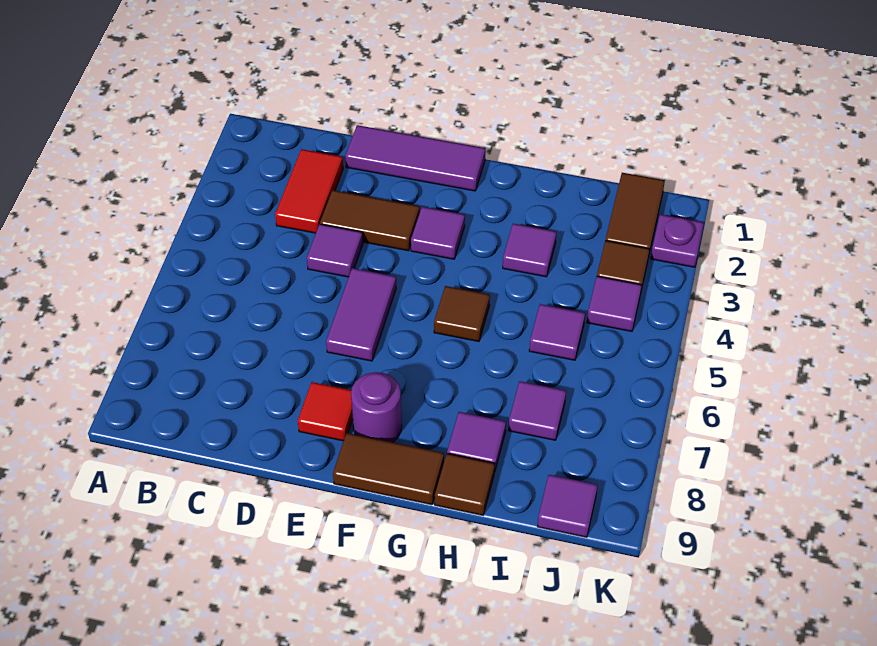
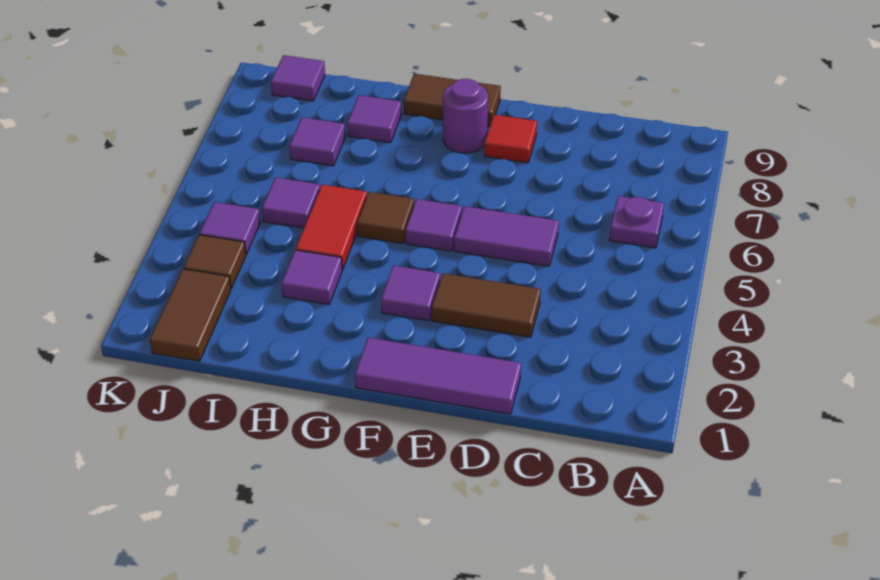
red 1x2 tile [275,149,343,233] -> red 1x2 tile moved to [296,185,367,270]
purple 1x1 tile [307,224,363,277] -> purple 1x1 tile moved to [405,199,462,251]
purple 1x2 tile [326,268,396,361] -> purple 1x2 tile turned to [454,206,559,266]
brown 1x1 tile [435,454,495,515] -> none
purple 1x1 plate [651,214,704,267] -> purple 1x1 plate moved to [609,196,664,248]

